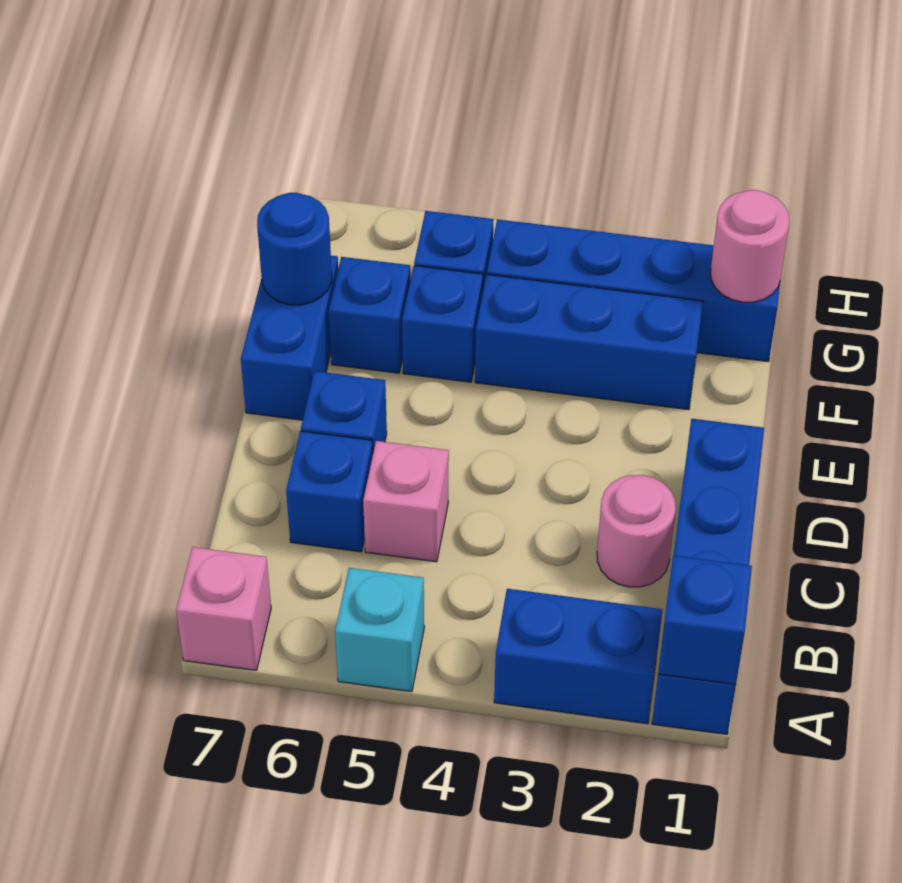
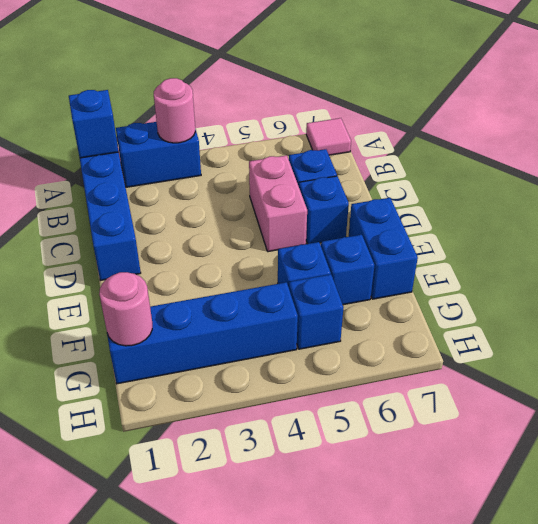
cyan 1x1 brick [335,568,424,692] -> none
pink 1x1 brick [176,547,271,670] -> pink 1x1 tile [306,118,351,155]
pink 1x1 round brick [597,475,676,587] -> pink 1x1 round brick moved to [154,78,195,143]
pink 1x1 brick [363,441,449,562] -> pink 1x2 brick [249,155,307,252]
blue 1x3 brick [475,274,703,410] -> none
blue 1x1 round brick [257,193,332,305] -> none

